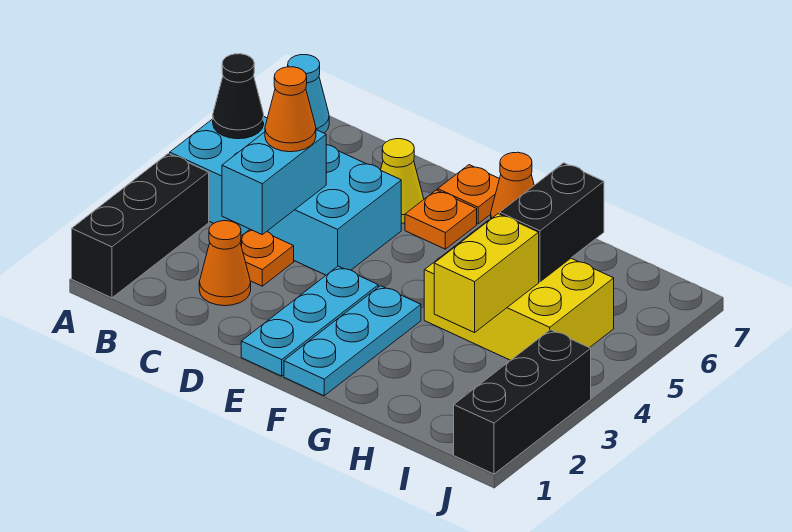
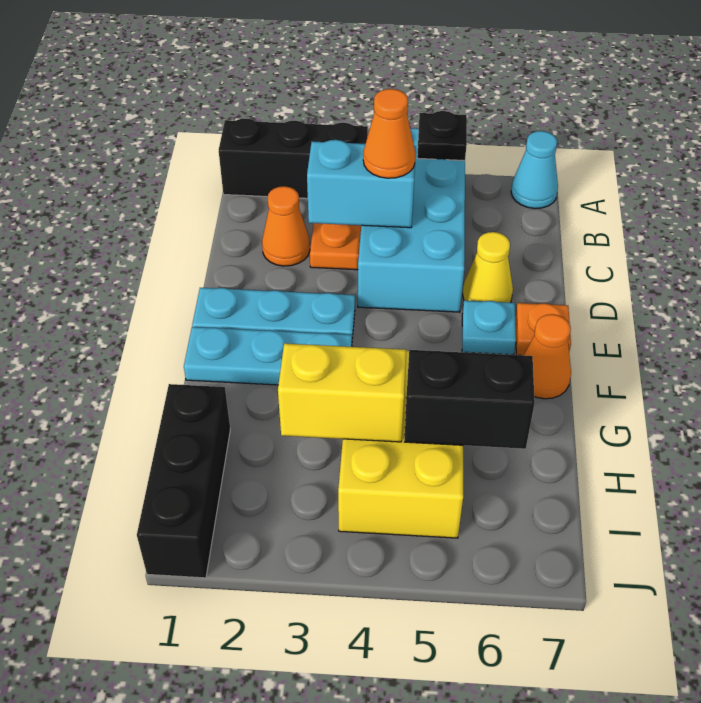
black 1x1 cone [213,54,264,139] -> black 1x1 plate [417,111,467,161]
orange 1x1 plate [405,190,477,249] -> cyan 1x1 plate [462,300,516,355]
black 1x3 brick [454,330,591,474] -> black 1x3 brick turned to [137,384,230,578]

